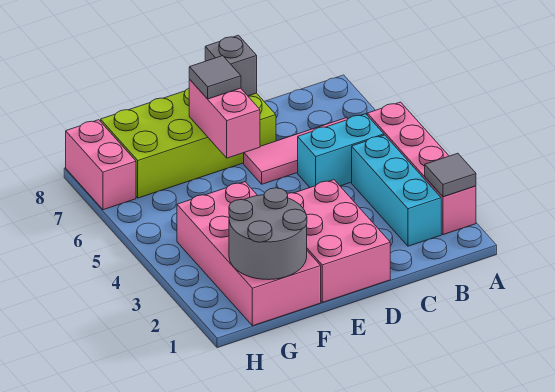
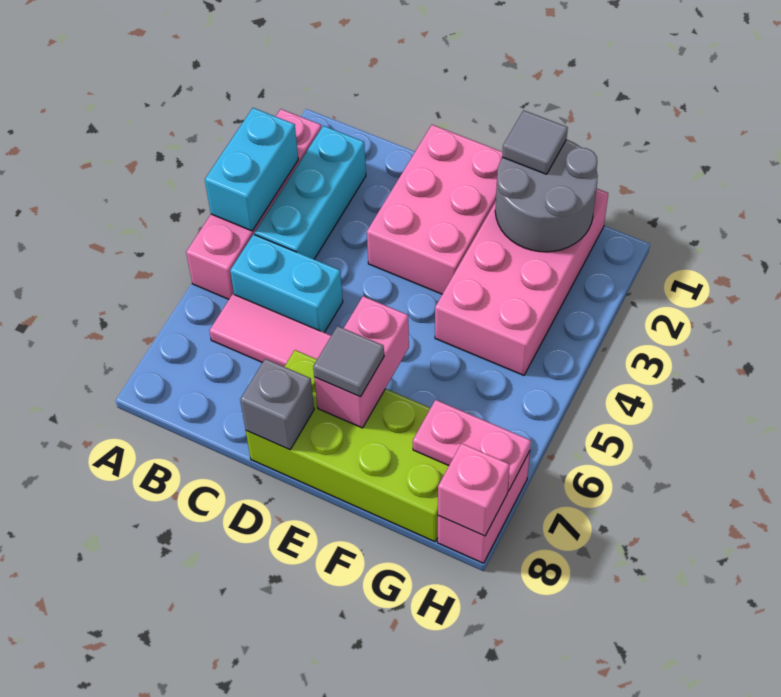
grey 1x1 tile [425,153,476,197] -> grey 1x1 tile moved to [502,110,568,174]
none -> cyan 1x2 brick [205,108,298,231]
none -> pink 1x2 plate [413,400,531,491]
none -> pink 1x1 brick [438,443,510,536]

